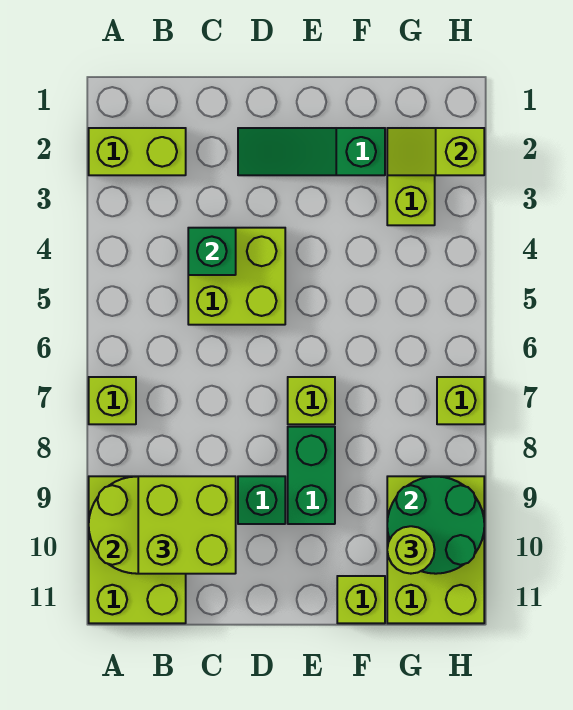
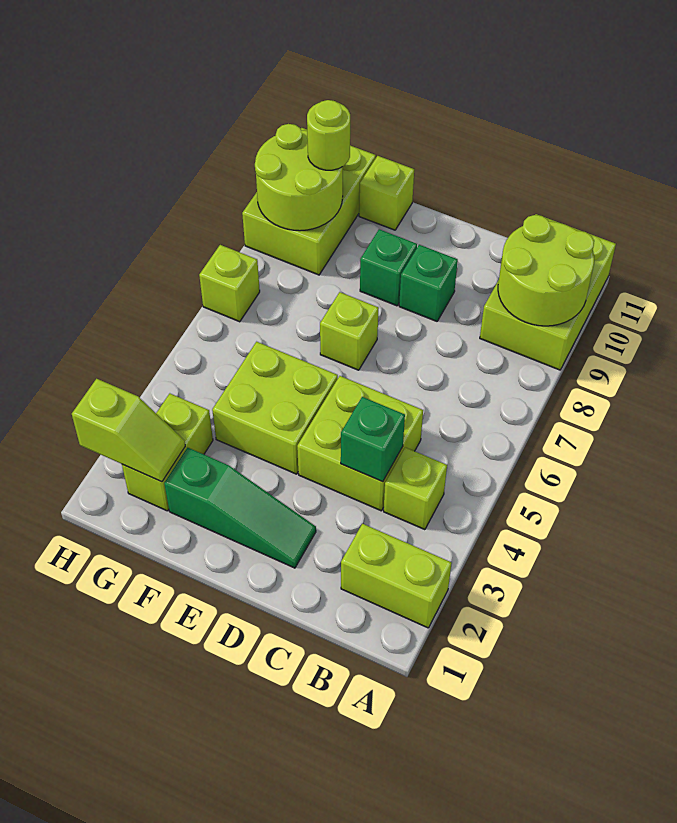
lime 1x1 brick [89,377,136,424] -> lime 1x1 brick moved to [384,447,447,530]
lime 2x2 brick [138,476,236,574] -> lime 2x2 brick moved to [212,342,338,474]
green 1x2 brick [288,427,335,524] -> green 1x1 brick [360,229,417,306]
green 2x2 round brick [387,476,484,574] -> lime 2x2 round brick [255,124,343,231]

